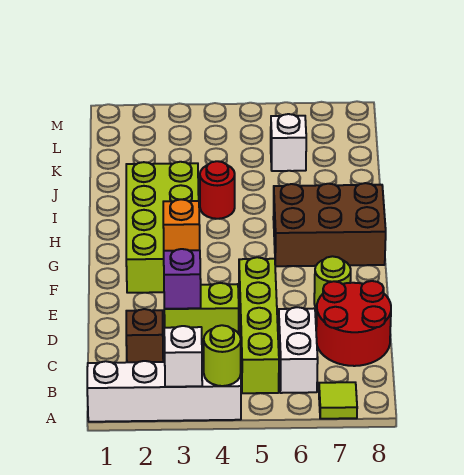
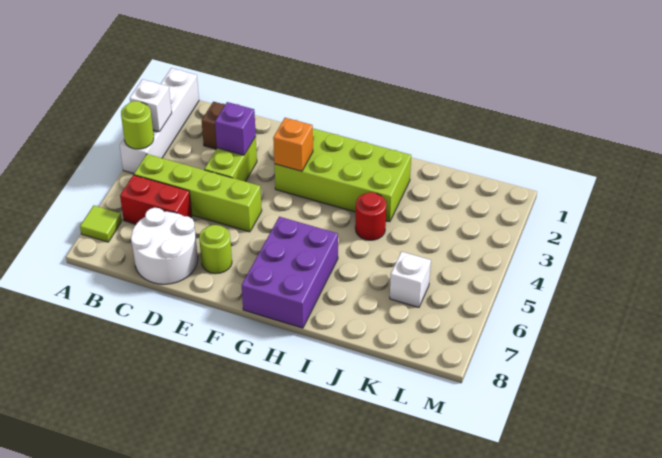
white 1x2 brick [278,307,318,393] -> red 1x2 brick [120,175,192,224]
red 2x2 round brick [316,281,391,366] -> white 2x2 round brick [131,208,198,284]
brown 2x3 brick [273,183,386,266] -> purple 2x3 brick [242,217,338,328]

